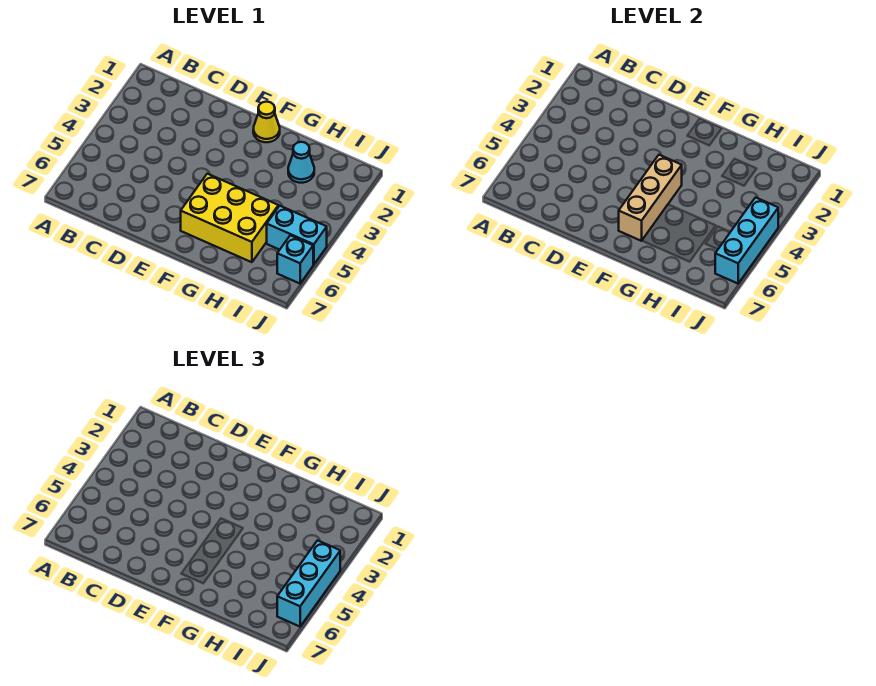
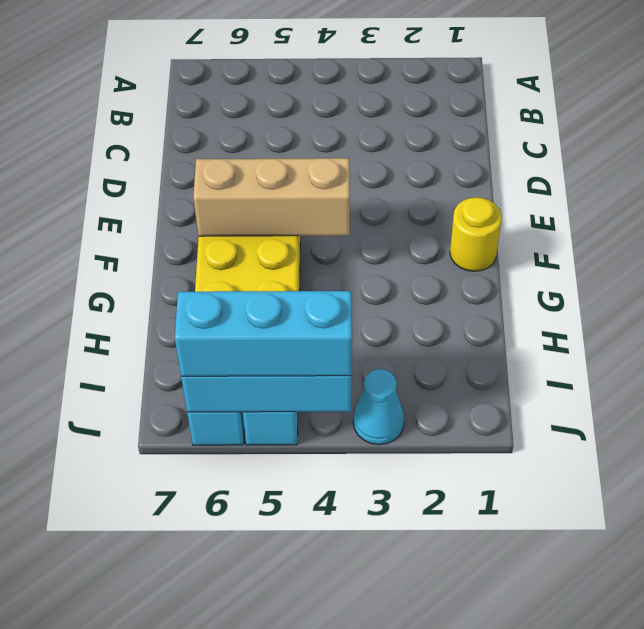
yellow 1x1 cone [253,102,280,142] -> yellow 1x1 round brick [450,197,502,271]
cyan 1x1 cone [288,142,314,183] -> cyan 1x1 cone moved to [353,369,404,445]

